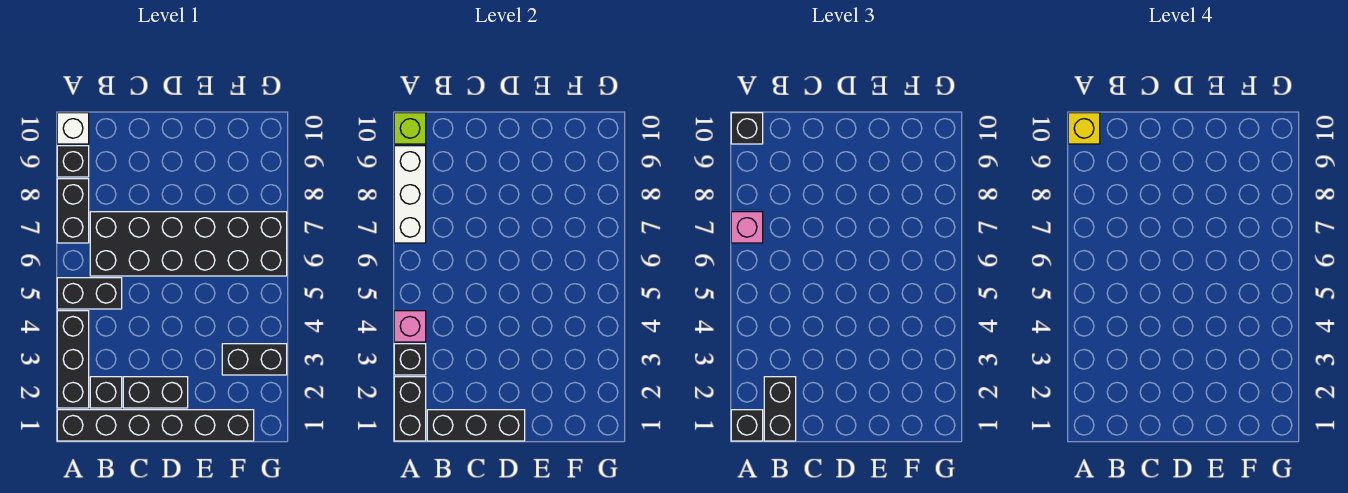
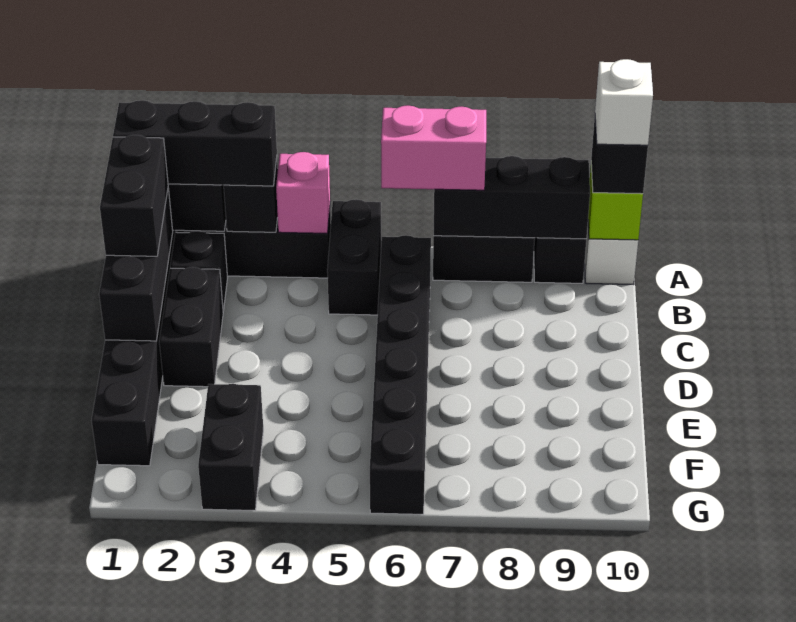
black 1x1 brick [731,410,763,441] -> black 1x3 brick [113,100,277,186]
white 1x3 brick [394,146,426,243] -> black 1x3 brick [434,156,590,239]
pink 1x1 brick [731,212,763,243] -> pink 1x2 brick [381,105,486,190]
yellow 1x1 brick [1068,113,1100,144] -> white 1x1 brick [595,59,653,145]
black 1x2 brick [764,377,796,441] -> black 1x2 brick turned to [100,135,168,256]
black 2x6 brick [90,212,287,276] -> black 1x6 brick [370,235,431,514]

